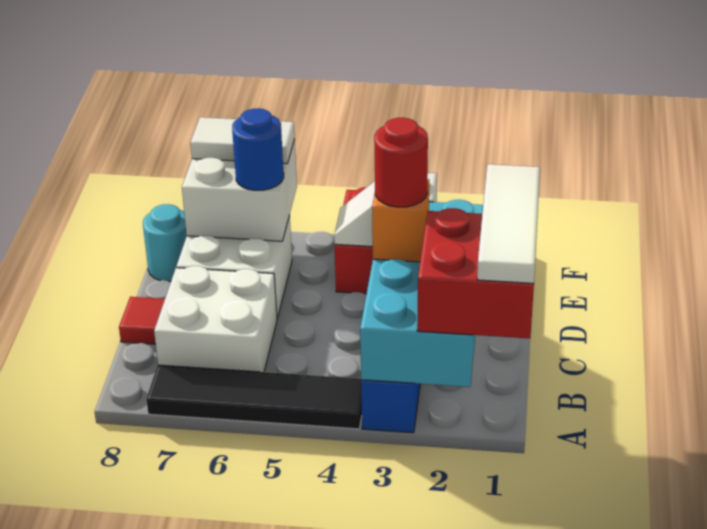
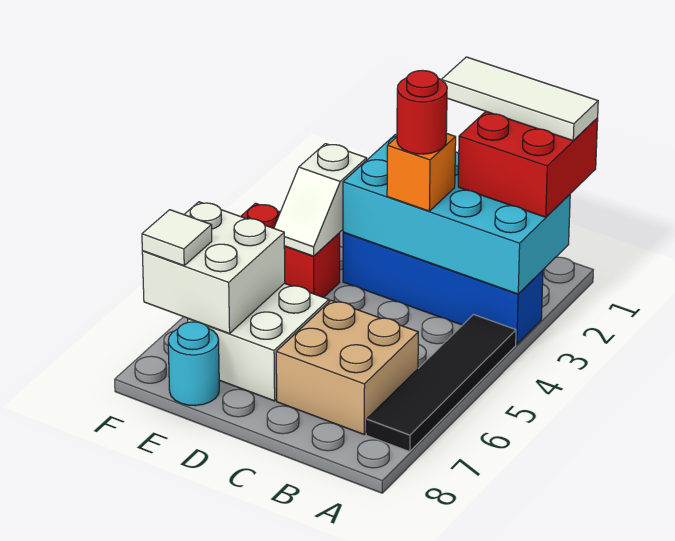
white 2x2 brick [154,266,277,372] -> tan 2x2 brick [276,300,418,434]
red 1x1 tile [119,297,165,344] -> none
blue 1x1 round brick [232,108,284,190] -> none
white 1x2 tile [190,117,295,164] -> white 1x1 tile [142,210,212,266]

